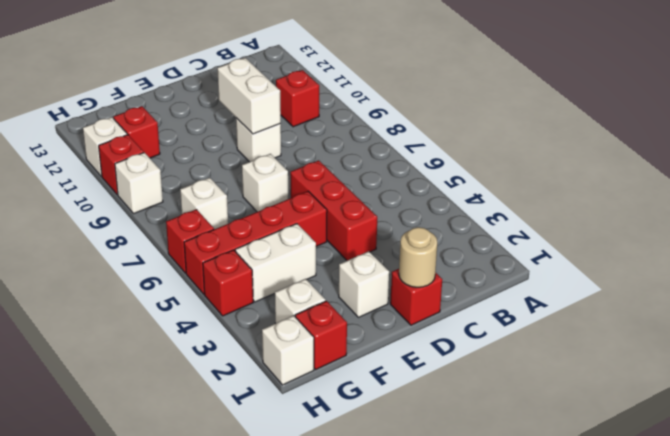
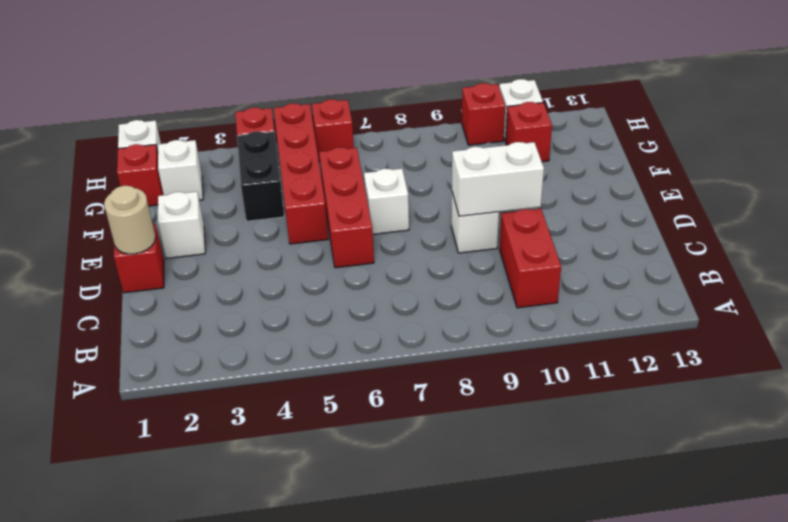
red 1x1 brick [276,70,319,127] -> red 1x2 brick [500,209,561,308]
red 1x3 brick [290,160,377,261] -> red 1x3 brick turned to [319,147,374,268]
white 1x2 brick [235,224,316,302] -> black 1x2 brick [237,131,284,221]
white 1x1 brick [180,178,228,229] -> none
white 1x1 brick [115,153,163,214] -> none

